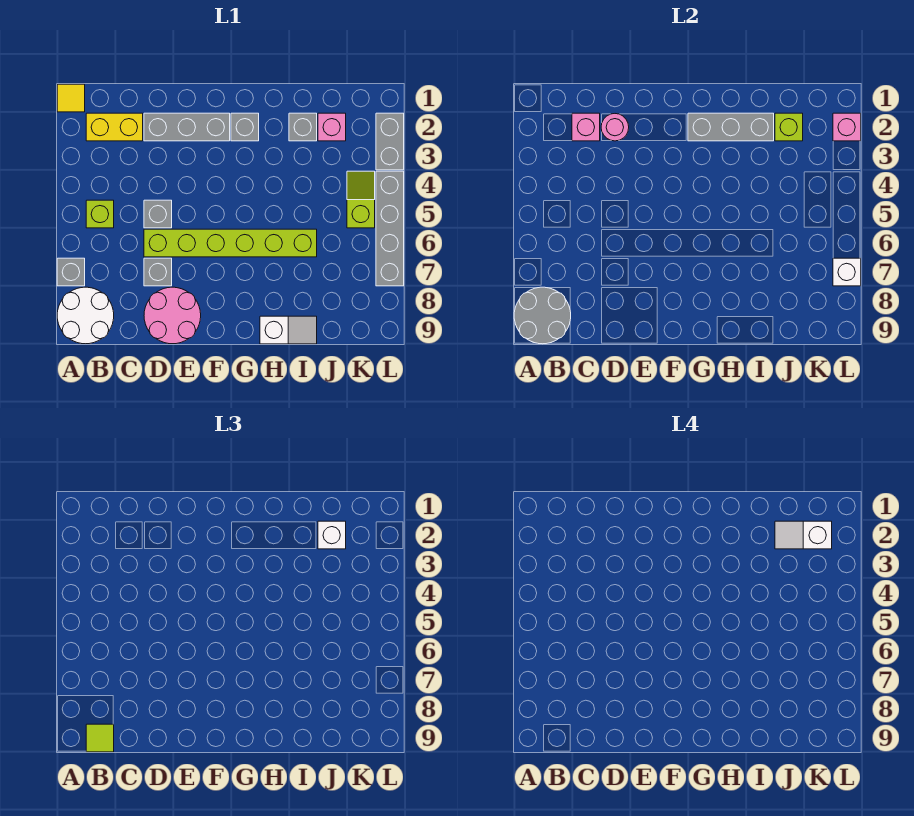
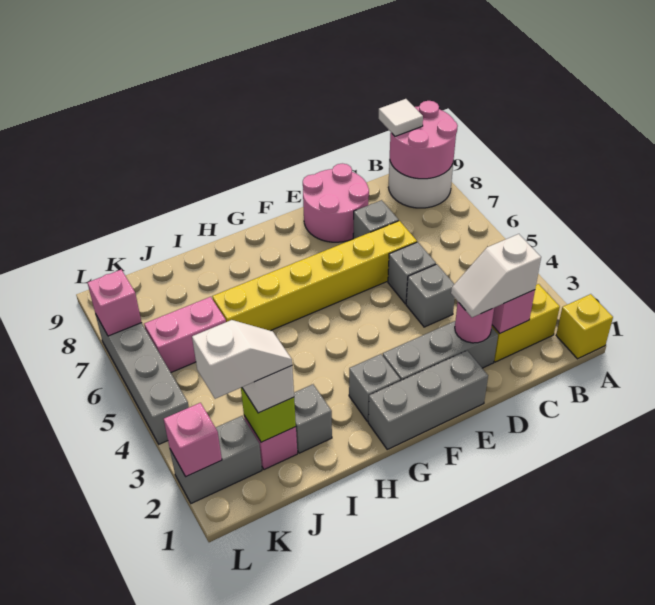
yellow 1x1 tile [57,84,85,112] -> yellow 1x1 brick [556,294,613,359]
grey 1x1 brick [57,258,85,286] -> grey 1x1 brick moved to [406,264,455,327]
grey 2x2 round brick [514,287,571,344] -> pink 2x2 round brick [390,101,458,179]
lime 1x1 brick [86,200,114,228] -> none
lime 1x1 tile [86,724,114,752] -> white 1x1 tile [379,99,423,136]
lime 1x6 brick [144,229,317,257] -> yellow 1x6 brick [212,221,417,331]
grey 1x3 brick [688,113,774,141] -> grey 1x3 brick moved to [368,351,488,449]
white 1x2 slope [260,316,317,344] -> white 1x2 slope moved to [451,234,541,317]
none -> pink 1x2 brick [144,297,226,372]
lime 1x2 slope [347,171,375,228] -> none
grey 1x2 brick [376,113,404,170] -> grey 1x2 brick turned to [170,416,262,503]
white 1x1 brick [833,258,861,286] -> pink 1x1 brick [88,270,142,336]

